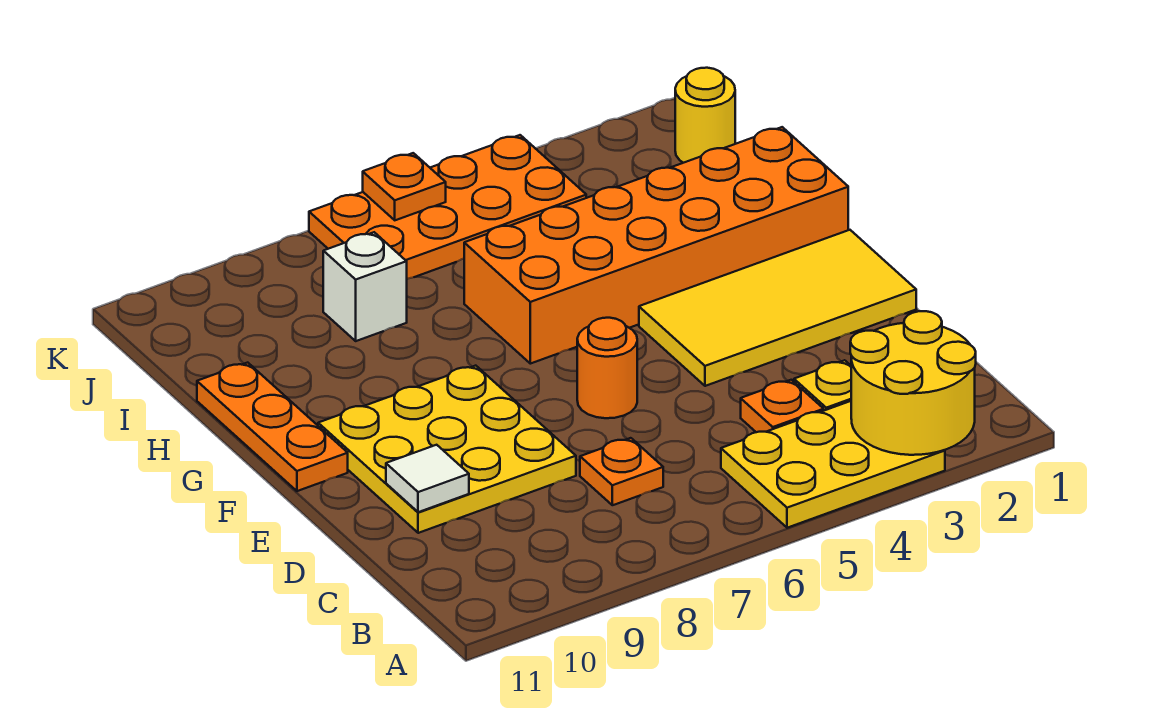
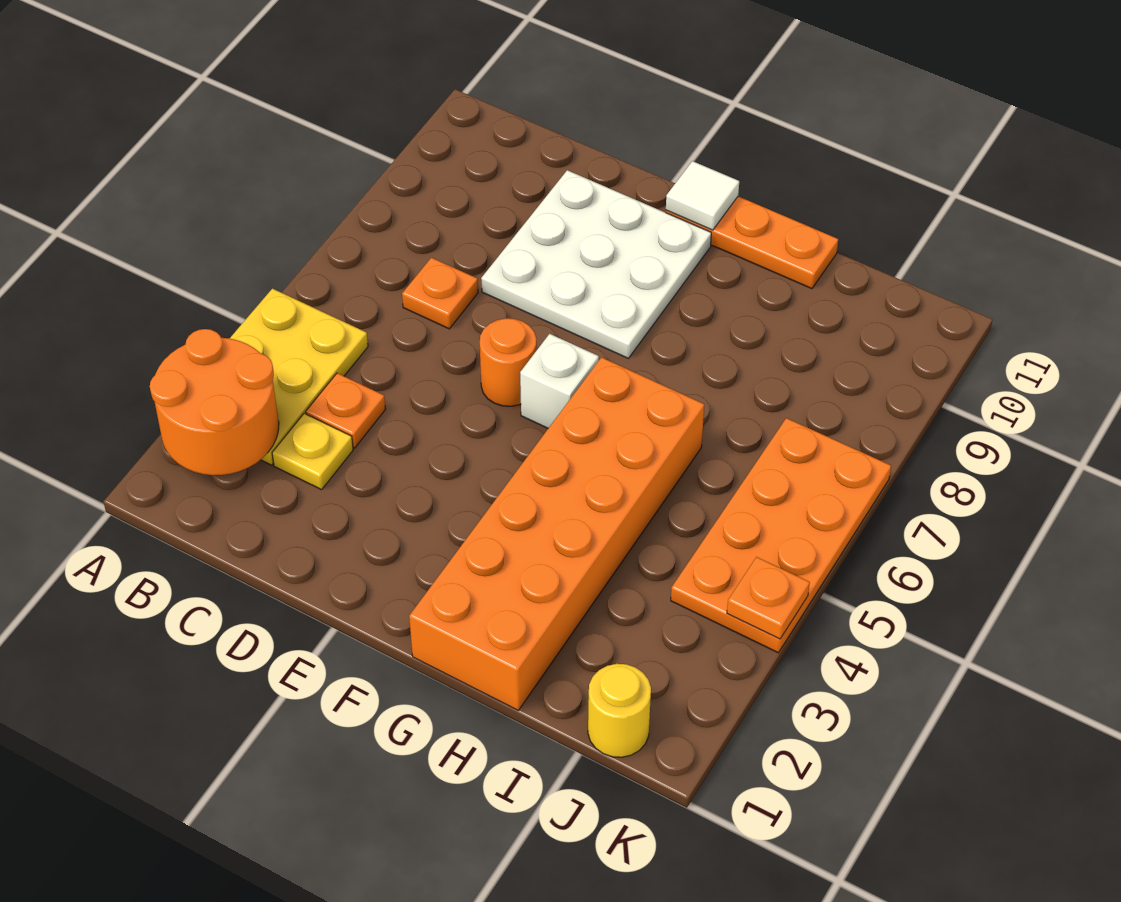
yellow 2x2 round brick [850,311,976,455] -> orange 2x2 round brick [150,329,279,475]
yellow 3x3 plate [318,366,576,533] -> white 3x3 plate [481,170,711,358]
white 1x1 tile [386,445,469,512] -> white 1x1 tile moved to [666,161,739,230]
yellow 2x4 tile [639,230,916,386] -> none
white 1x1 brick [323,232,407,341] -> white 1x1 brick moved to [520,334,599,428]
orange 1x1 plate [363,153,446,220] -> orange 1x1 plate moved to [727,557,810,639]

